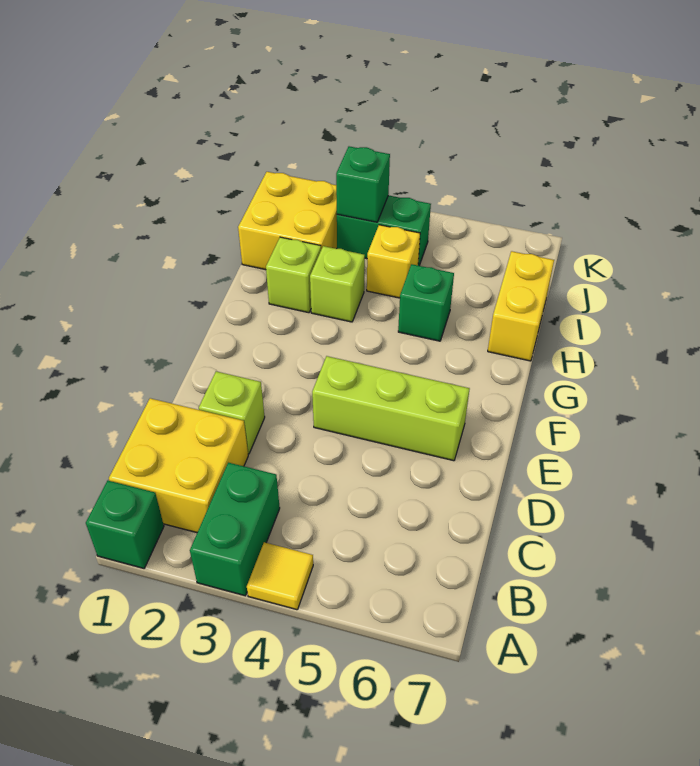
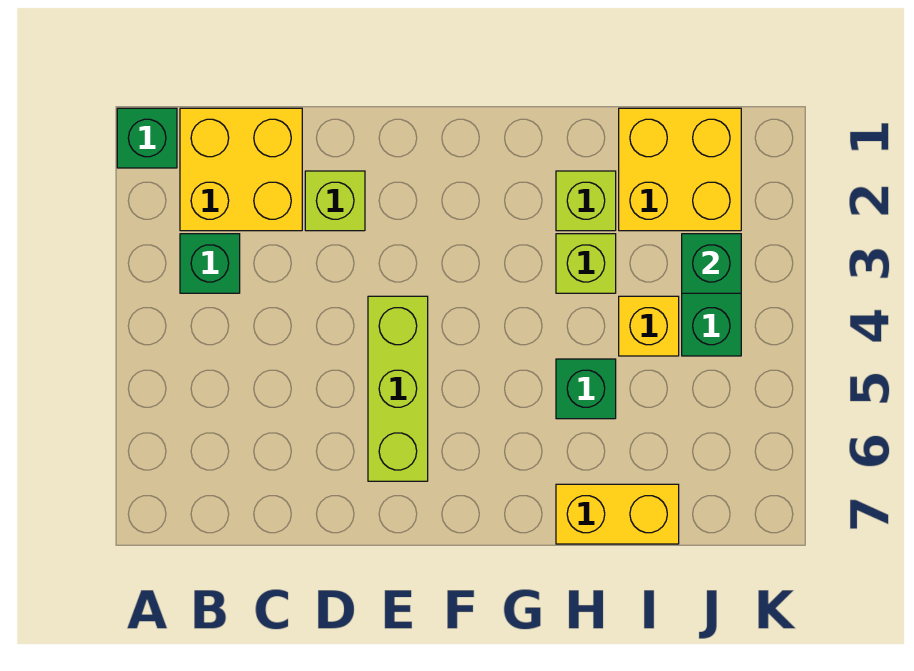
green 1x2 brick [190,463,280,596] -> green 1x1 brick [180,234,240,293]
yellow 1x1 tile [247,542,313,610] -> none

